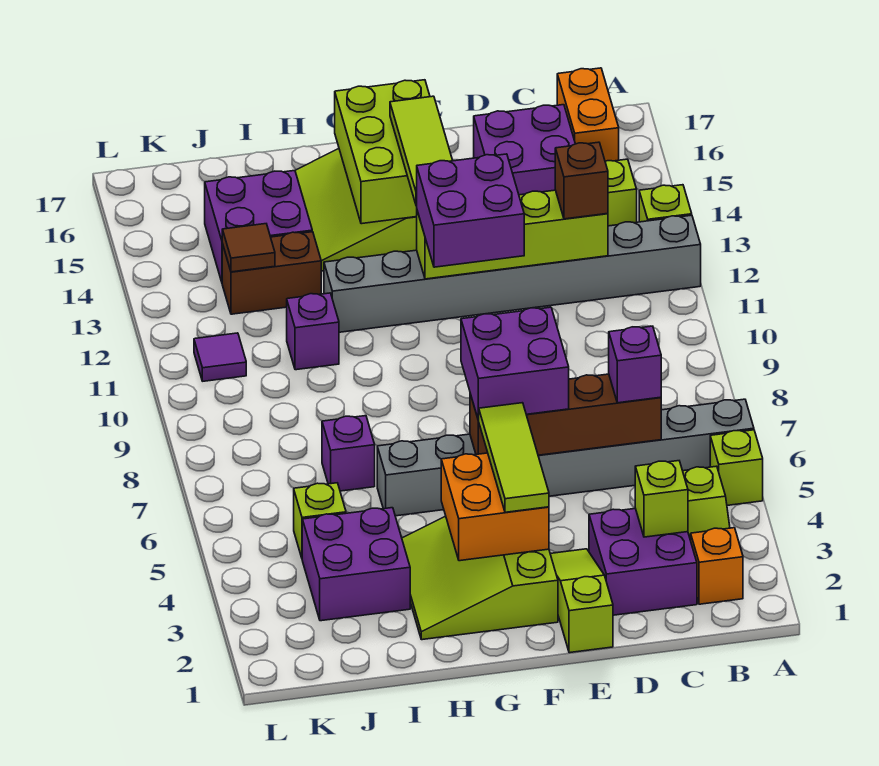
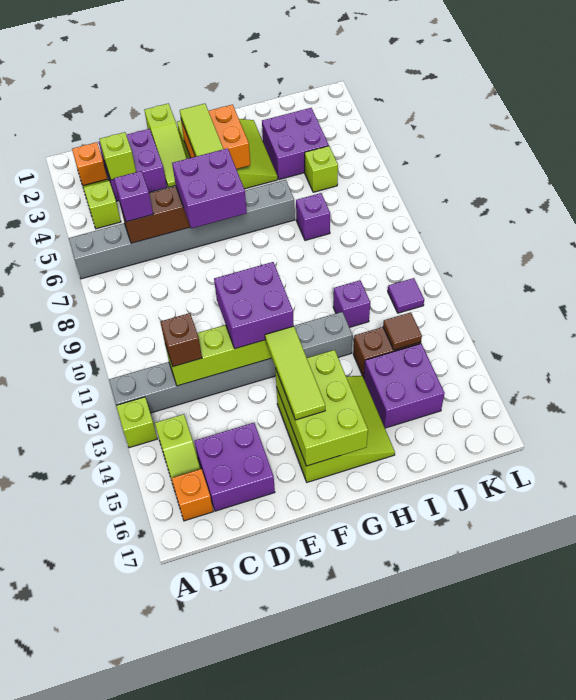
lime 1x1 brick [710,430,763,505] -> none
orange 1x2 brick [557,68,619,161] -> orange 1x1 brick [172,469,213,521]

